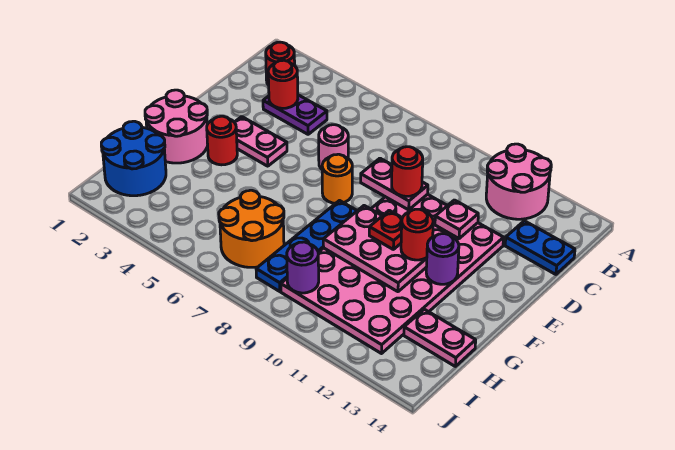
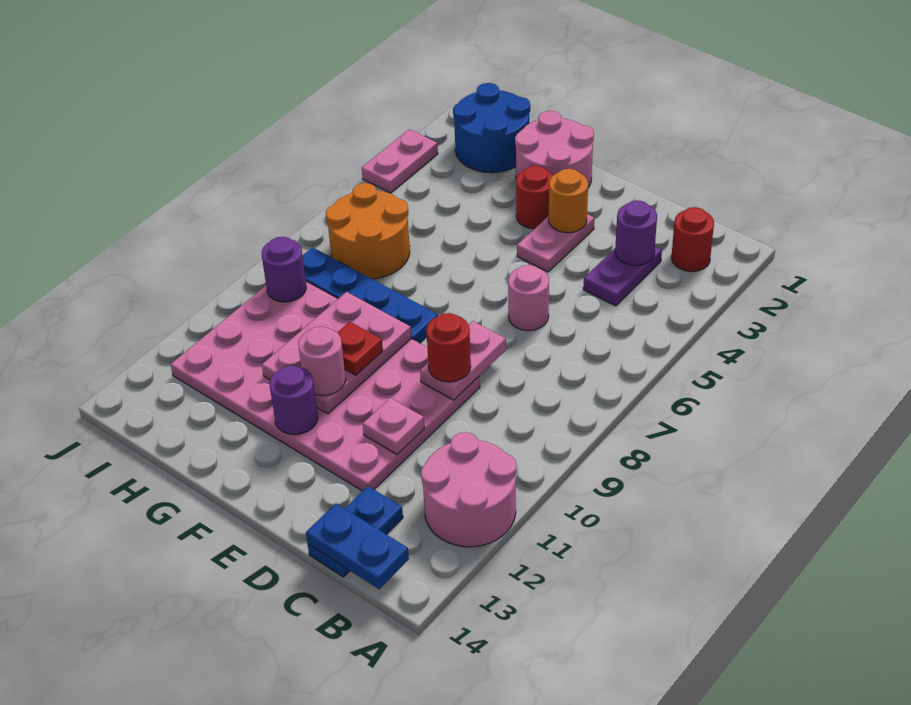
none -> blue 1x2 plate [306,504,409,589]
red 1x1 round brick [268,60,298,108] -> purple 1x1 round brick [615,200,657,265]
orange 1x1 round brick [322,154,352,203] -> orange 1x1 round brick moved to [549,169,588,233]
red 1x1 round brick [401,209,433,260] -> pink 1x1 round brick [298,327,346,396]
pink 1x2 plate [404,309,476,366] -> pink 1x2 plate moved to [362,129,438,193]

